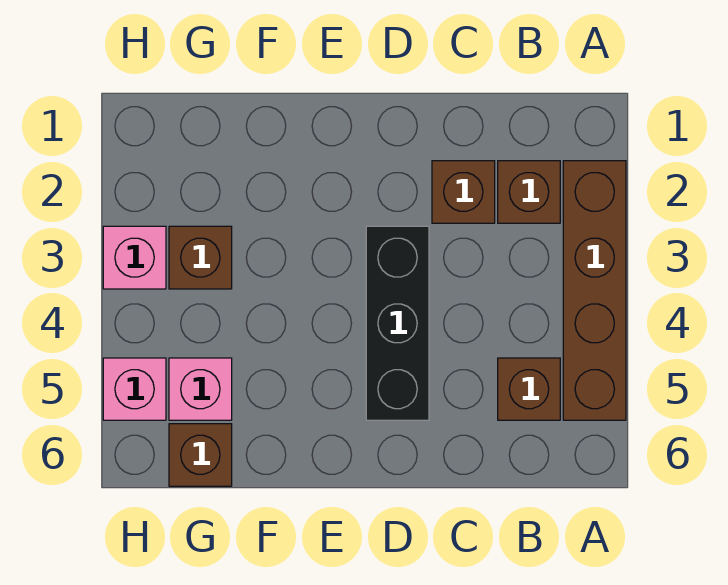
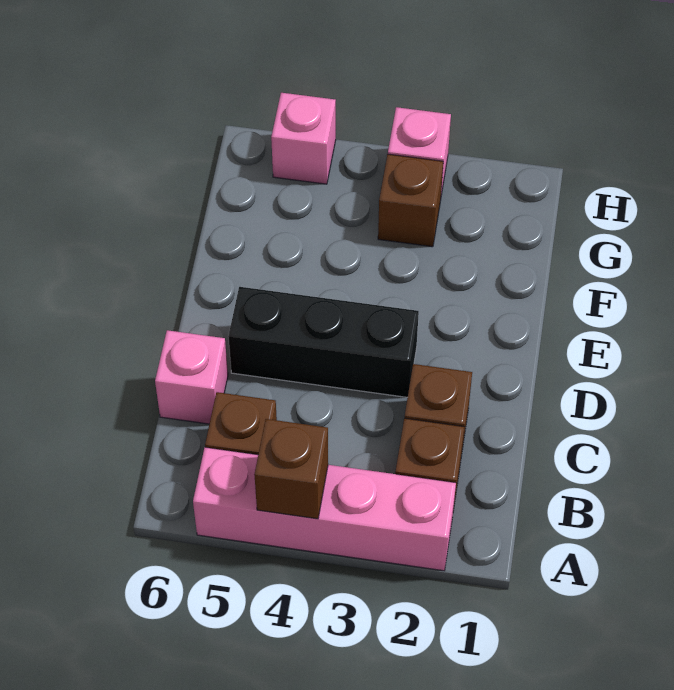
brown 1x4 brick [563,161,626,420] -> pink 1x4 brick [193,447,456,571]
pink 1x1 brick [169,358,232,420] -> pink 1x1 brick moved to [155,330,228,424]
brown 1x1 brick [169,424,232,486] -> brown 1x1 brick moved to [254,419,328,519]

